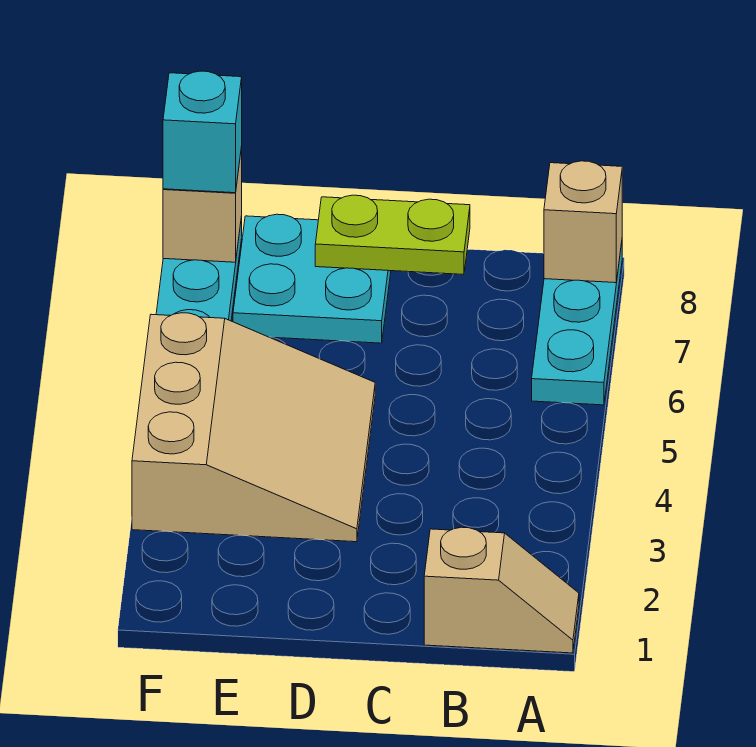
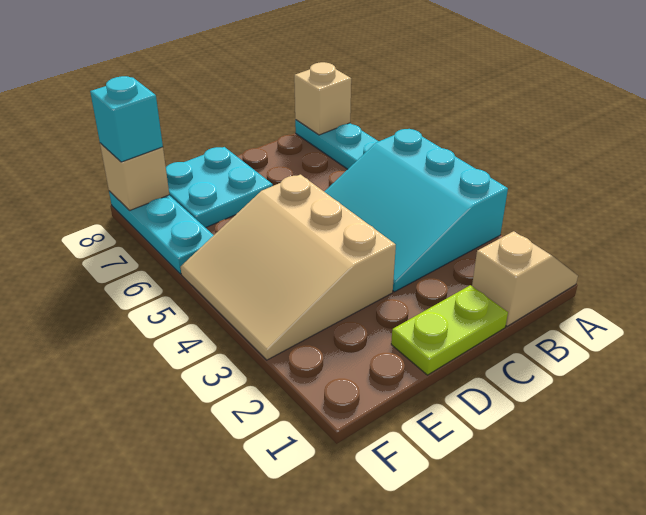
none -> cyan 3x3 slope [324,129,508,292]
lime 1x2 plate [315,195,470,274] -> lime 1x2 plate moved to [391,285,508,375]
tan 3x3 slope [132,313,375,542] -> tan 3x3 slope turned to [180,175,396,360]

